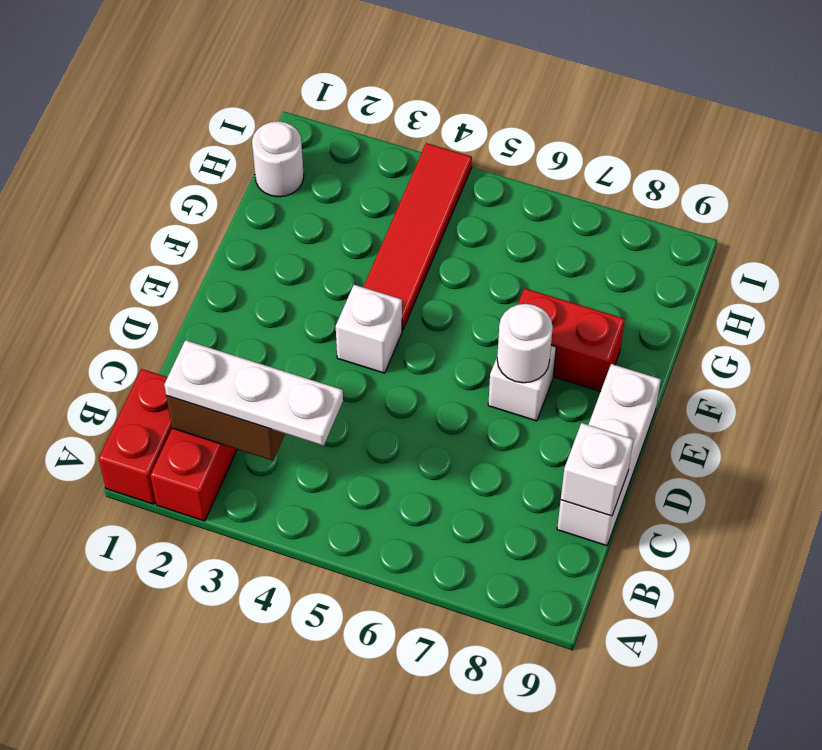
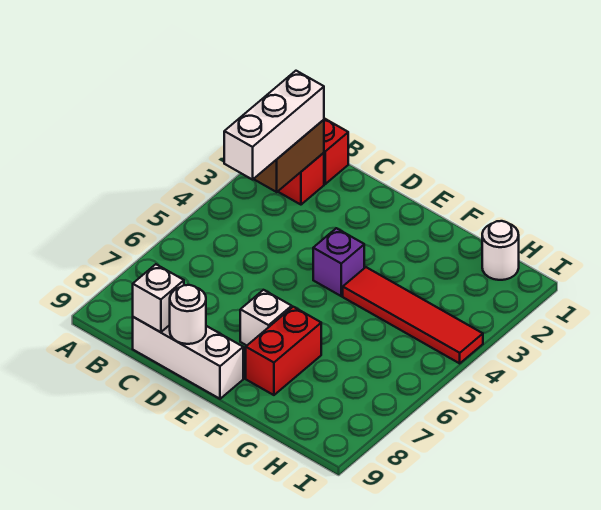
white 1x3 plate [164,340,343,446] -> white 1x3 brick [224,71,324,180]
white 1x1 brick [336,285,402,373] -> purple 1x1 brick [313,228,364,296]
white 1x1 round brick [497,304,553,383] -> white 1x1 round brick moved to [170,285,206,344]

